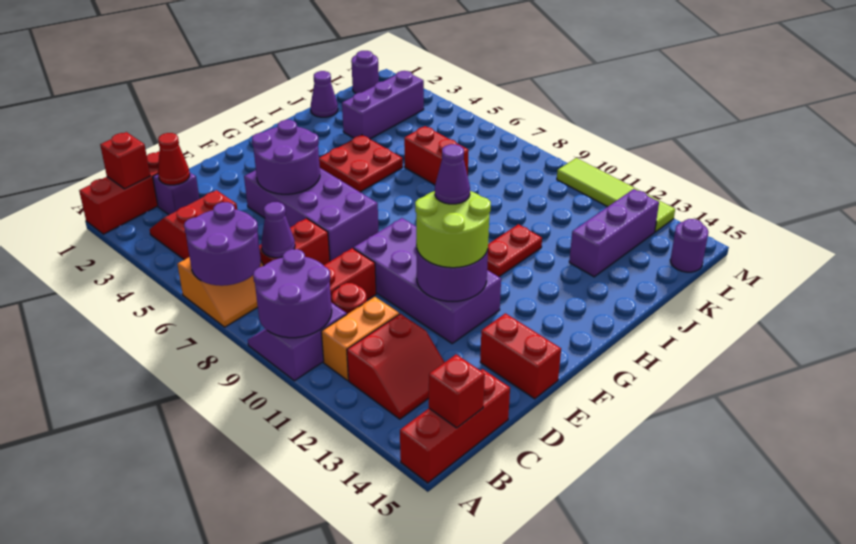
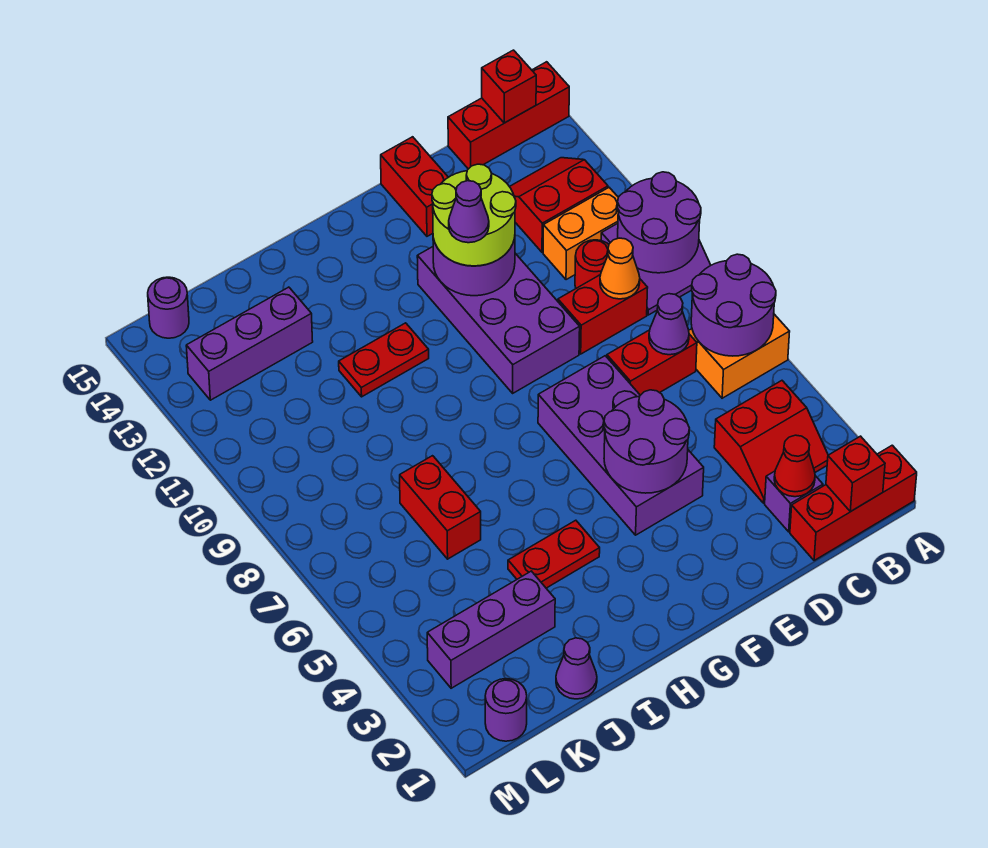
none -> orange 1x1 cone [600,238,640,299]
red 2x2 plate [319,135,403,192] -> red 1x2 plate [508,520,600,588]
lime 1x4 tile [557,158,675,232] -> none

